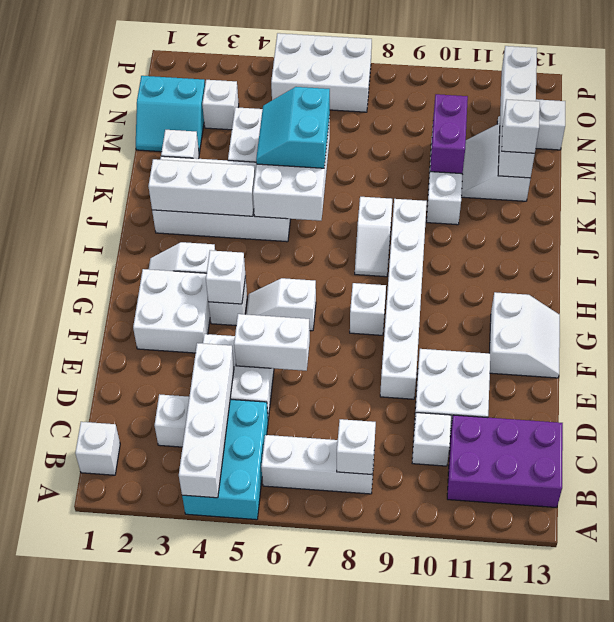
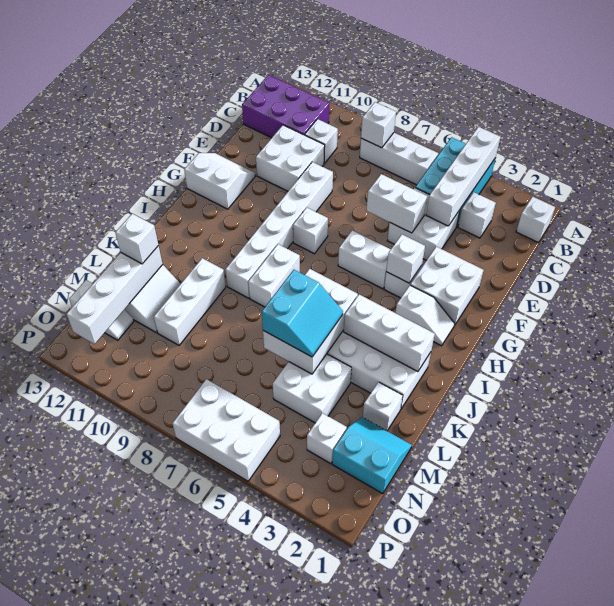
white 2x2 slope [489,292,560,378] -> white 2x2 slope turned to [184,153,255,209]
white 1x2 slope [246,278,316,331] -> white 1x2 brick [338,230,391,289]
white 1x2 slope [355,197,392,277] -> white 1x2 brick [248,244,300,307]
purple 1x2 brick [430,94,468,174] -> none

